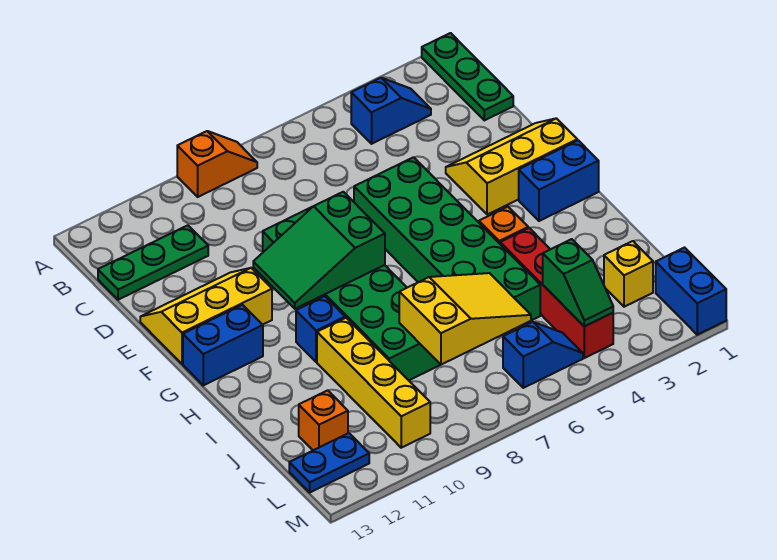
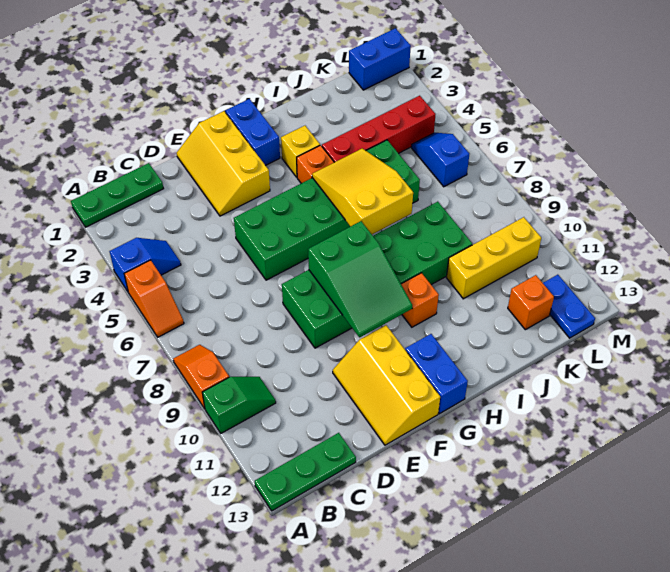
none -> orange 1x2 slope [124,260,184,337]
blue 1x2 slope [351,78,431,144] -> blue 1x2 slope turned to [110,238,181,291]
green 1x3 plate [98,225,208,300] -> green 1x3 plate turned to [255,433,356,511]
blue 1x1 brick [296,296,345,362] -> orange 1x1 brick [401,273,439,327]
yellow 1x4 brick [317,318,430,448] -> yellow 1x3 brick [446,217,541,299]
yellow 2x3 slope [399,273,531,365] -> yellow 2x3 slope moved to [312,148,413,234]
yellow 1x1 brick [604,241,653,307] -> yellow 1x1 brick moved to [281,126,320,177]
green 1x2 slope [543,239,613,326] -> green 1x2 slope moved to [202,377,276,433]

